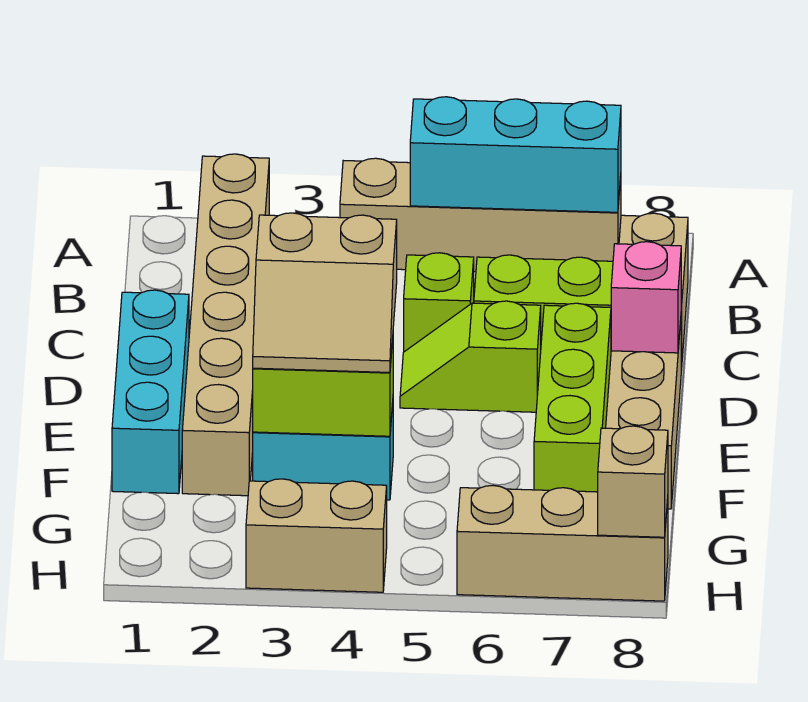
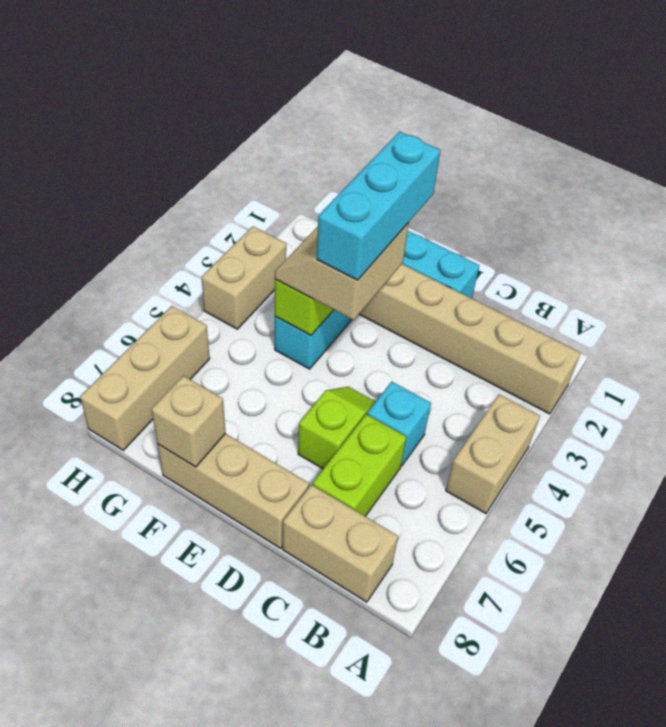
tan 1x4 brick [340,158,621,272] -> tan 1x2 brick [446,394,540,513]
cyan 1x3 brick [410,97,621,212] -> cyan 1x3 brick moved to [317,132,441,280]
lime 1x1 brick [404,253,474,352] -> cyan 1x1 brick [367,382,431,466]
lime 1x3 brick [534,303,611,492] -> none
pink 1x1 brick [611,242,681,353] -> none
tan 1x1 brick [598,426,668,537] -> tan 1x1 brick moved to [151,376,226,467]

